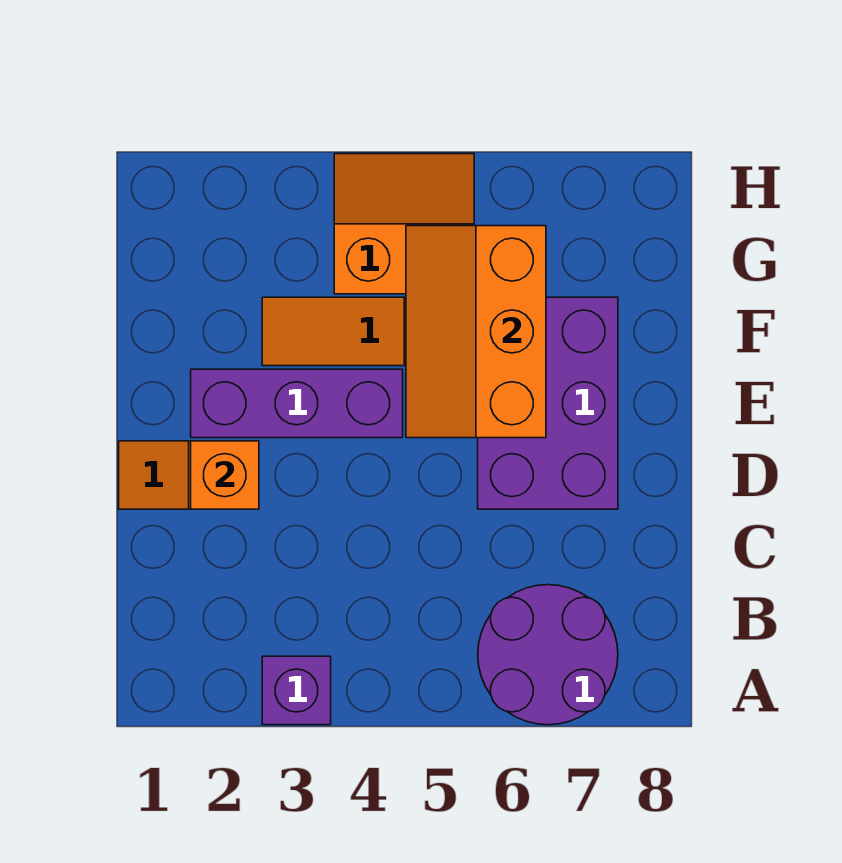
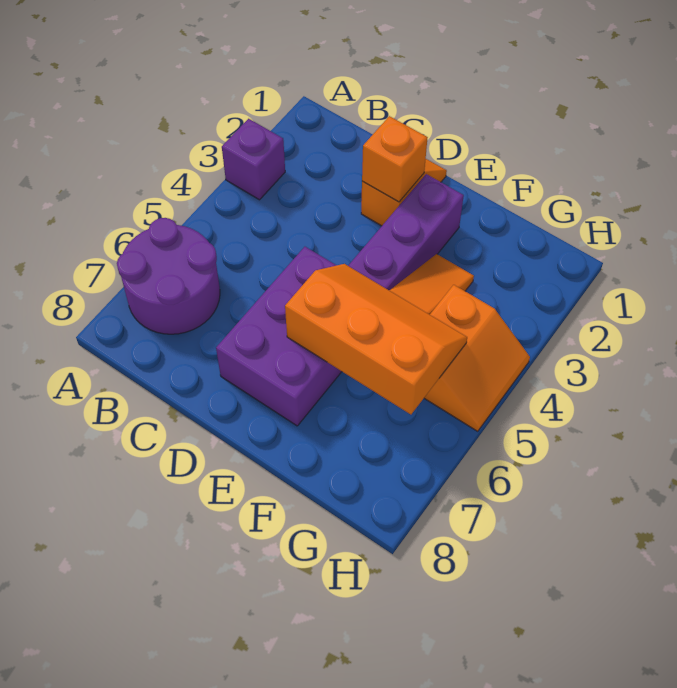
purple 2x3 brick [478,297,618,509] -> purple 2x3 brick turned to [216,247,342,426]

